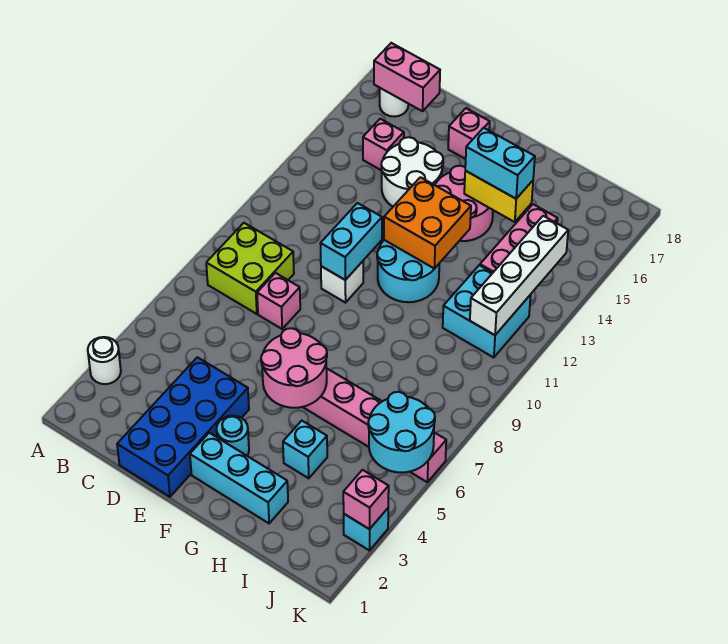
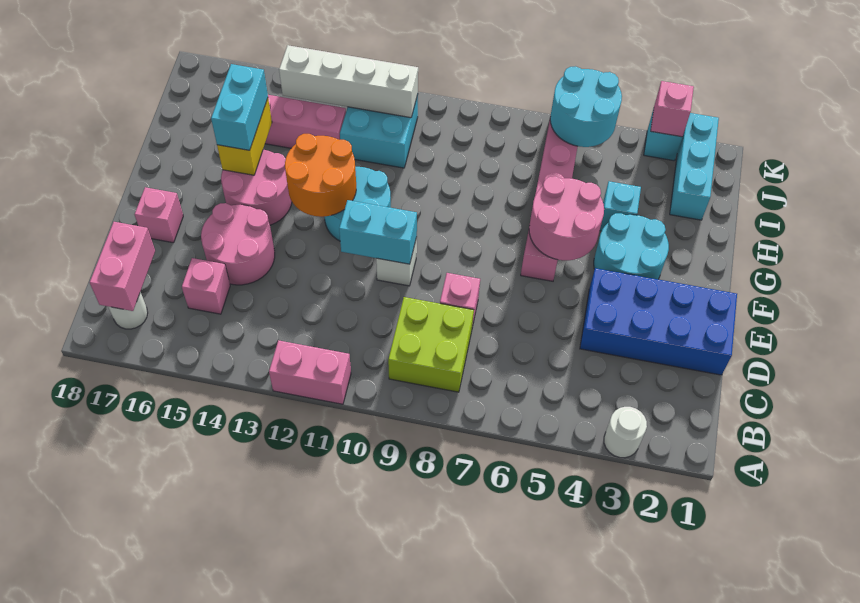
none -> pink 1x2 brick [269,340,351,404]
white 2x2 round brick [381,137,443,206] -> pink 2x2 round brick [201,203,275,285]
cyan 1x3 brick [190,433,288,523] -> cyan 1x3 brick moved to [670,113,719,220]
cyan 1x1 round brick [217,416,249,456] -> cyan 2x2 round brick [594,213,669,279]
orange 2x2 brick [384,177,471,269] -> orange 2x2 round brick [285,134,356,217]

